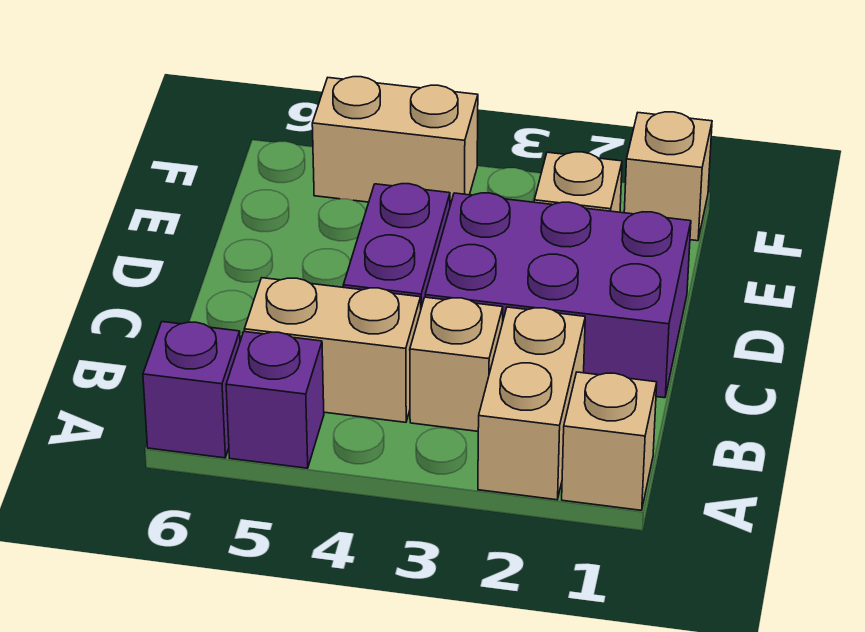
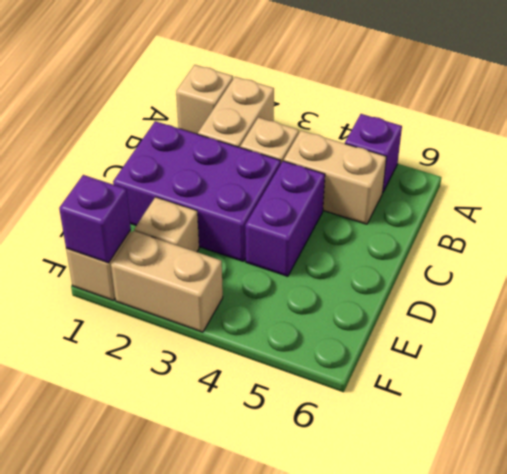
purple 1x1 brick [143,322,240,458] -> purple 1x1 brick moved to [59,175,131,263]
tan 1x2 brick [312,77,478,205] -> tan 1x2 brick moved to [111,231,223,332]

